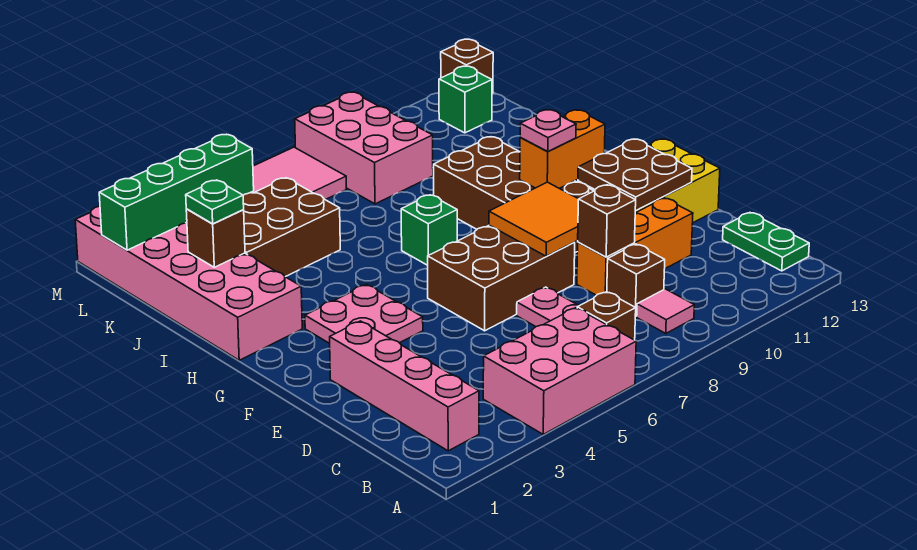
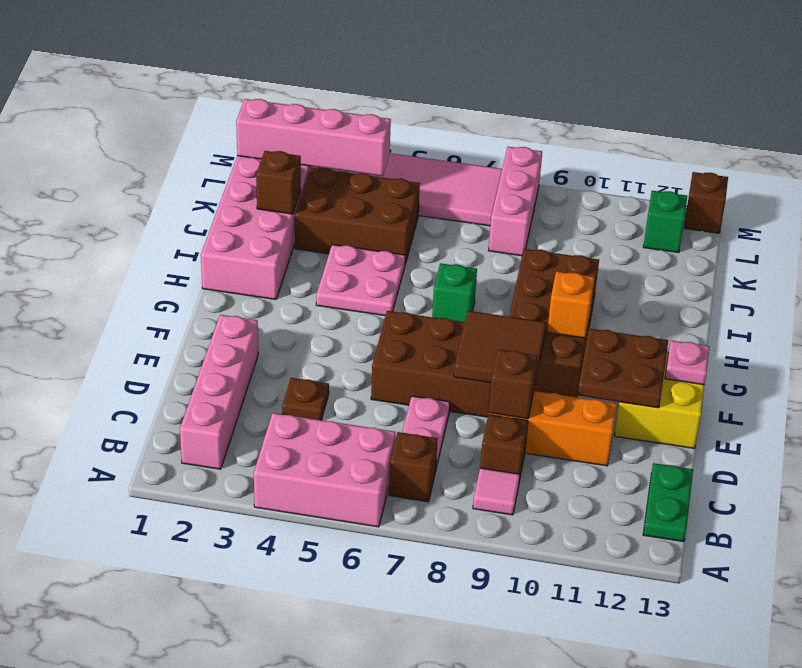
none -> brown 1x1 plate [282,378,329,420]
orange 2x2 tile [489,182,578,256] -> brown 2x2 tile [454,311,546,383]
pink 2x2 plate [305,285,423,344] -> pink 2x2 plate moved to [316,245,405,316]
orange 1x2 brick [520,110,605,188] -> orange 1x1 brick [547,271,594,338]
pink 1x1 plate [520,110,576,152] -> pink 1x1 plate moved to [665,341,710,385]
green 1x1 plate [186,180,244,224] -> none
pink 2x3 brick [295,92,433,204] -> pink 1x3 brick [489,147,542,256]
green 1x4 brick [99,134,254,250] -> pink 1x4 brick [236,99,391,176]

